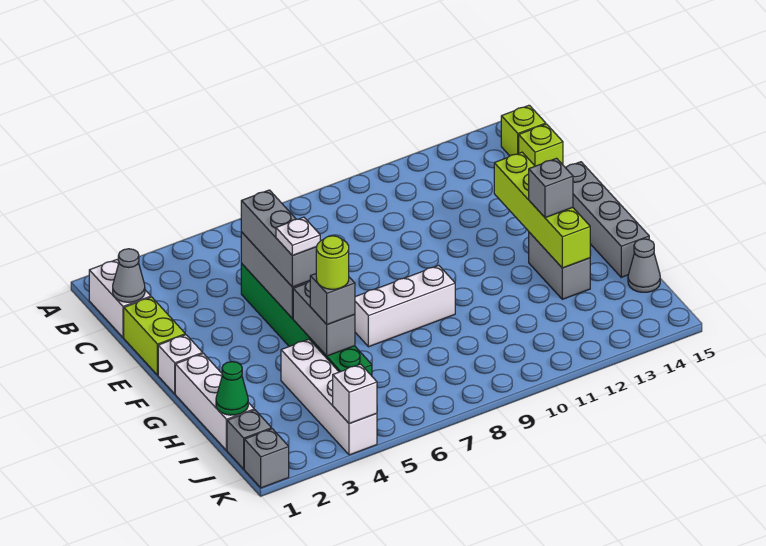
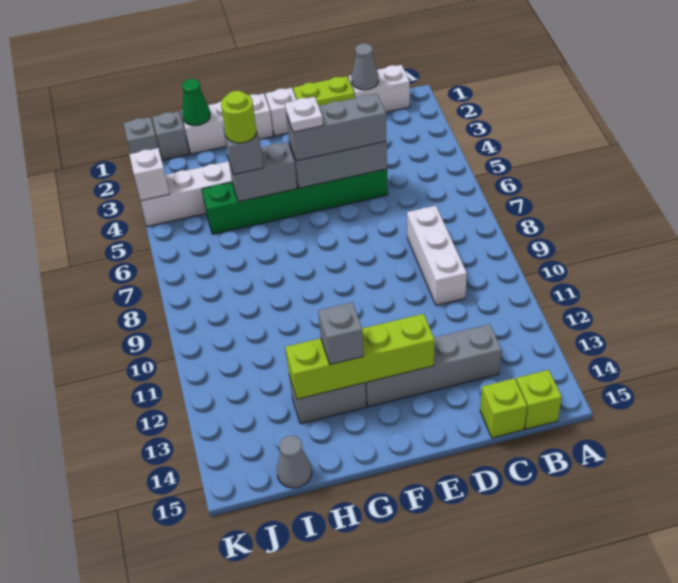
grey 1x4 brick [565,162,649,277] -> grey 1x4 brick moved to [365,324,502,407]
white 1x3 brick [355,265,455,347] -> white 1x3 brick moved to [407,206,467,305]

